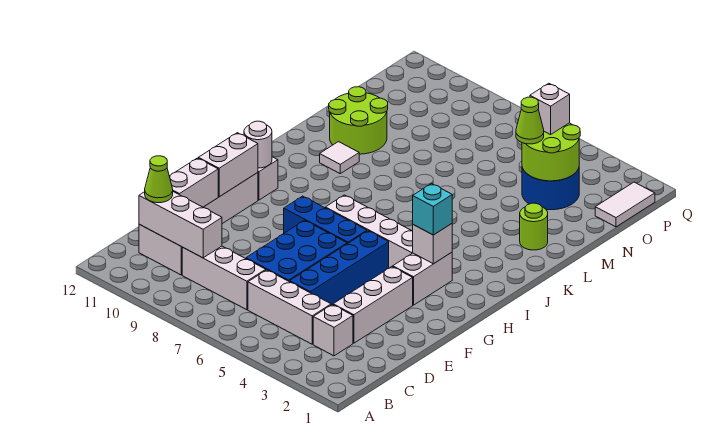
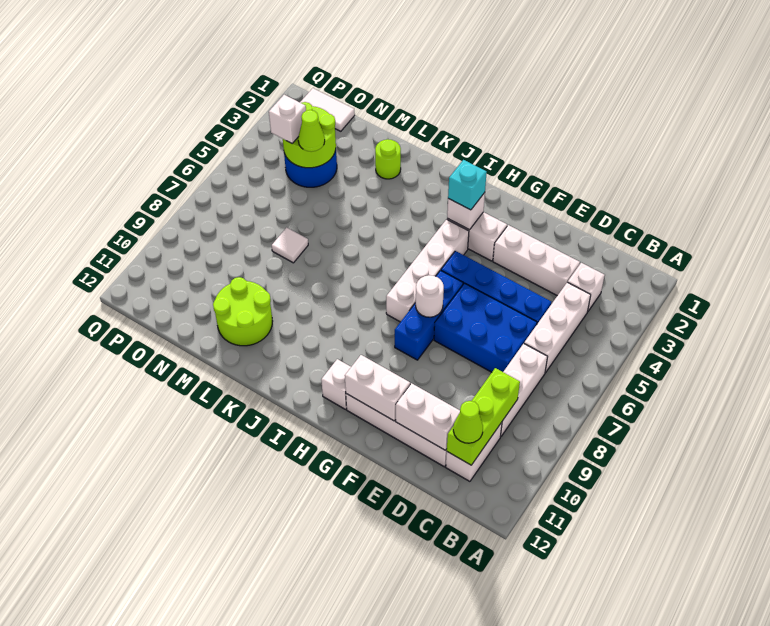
white 1x3 brick [139,192,222,258] -> lime 1x3 brick [447,368,520,465]
white 1x1 round brick [244,121,272,168] -> white 1x1 round brick moved to [416,275,444,317]
white 1x1 tile [320,142,359,174] -> white 1x1 tile moved to [272,228,308,263]

